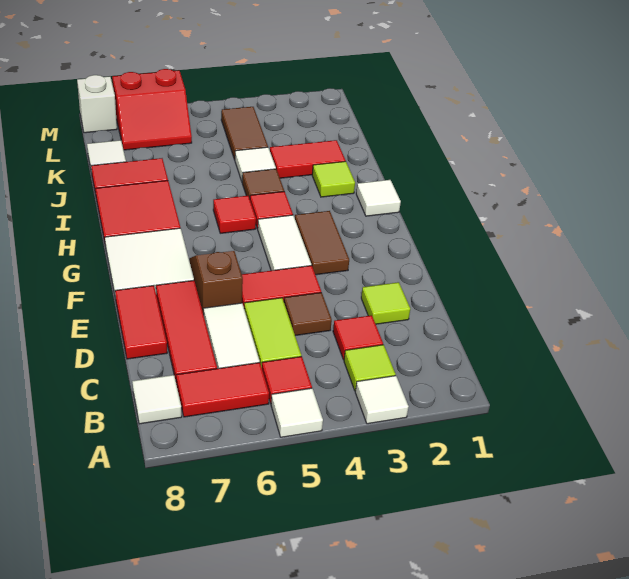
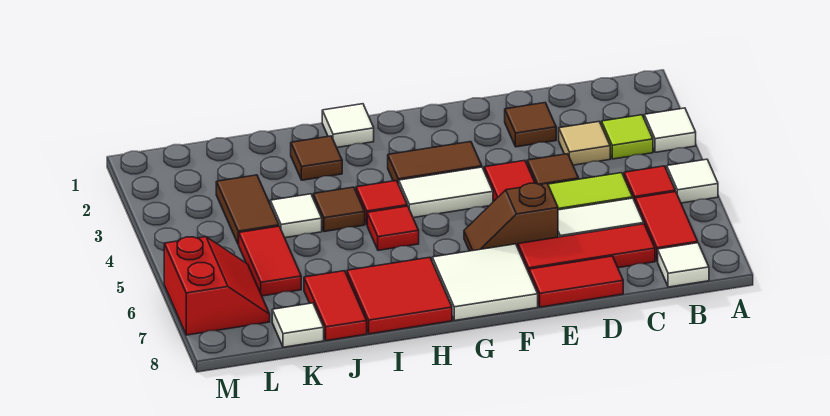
red 1x1 tile [333,315,383,360] -> tan 1x1 tile [559,122,610,165]
lime 1x1 tile [361,282,410,324] -> brown 1x1 tile [505,103,556,147]
lime 1x1 tile [312,161,355,197] -> brown 1x1 tile [291,136,342,180]
red 1x2 tile [270,140,346,178] -> red 1x2 tile moved to [239,226,301,296]
brown 1x2 tile [221,107,268,160] -> brown 1x2 tile turned to [216,175,279,245]
white 1x1 brick [77,75,117,133] -> none

